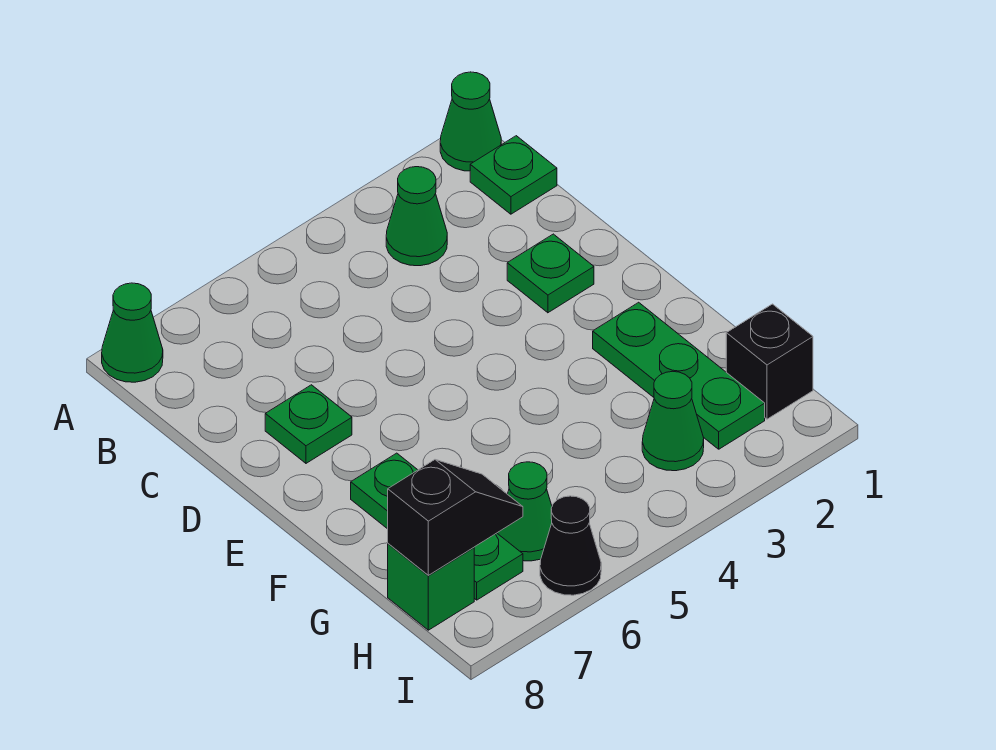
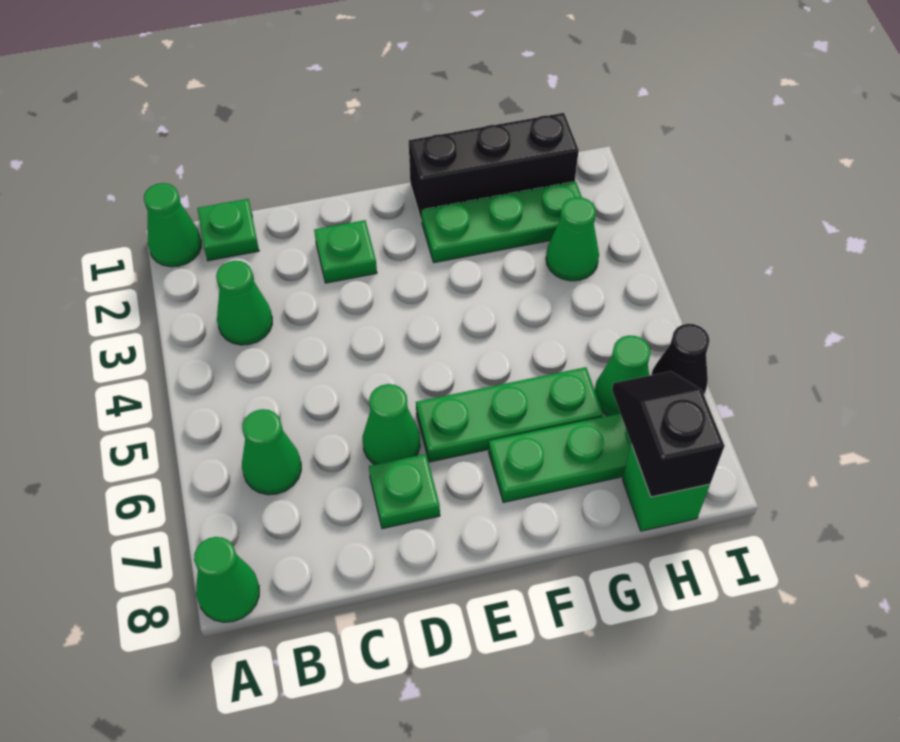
none -> green 1x1 cone [242,409,301,495]
none -> green 1x1 cone [363,384,420,465]
none -> green 1x3 plate [416,367,603,462]
black 1x1 brick [726,304,813,419] -> black 1x3 brick [409,113,579,221]

